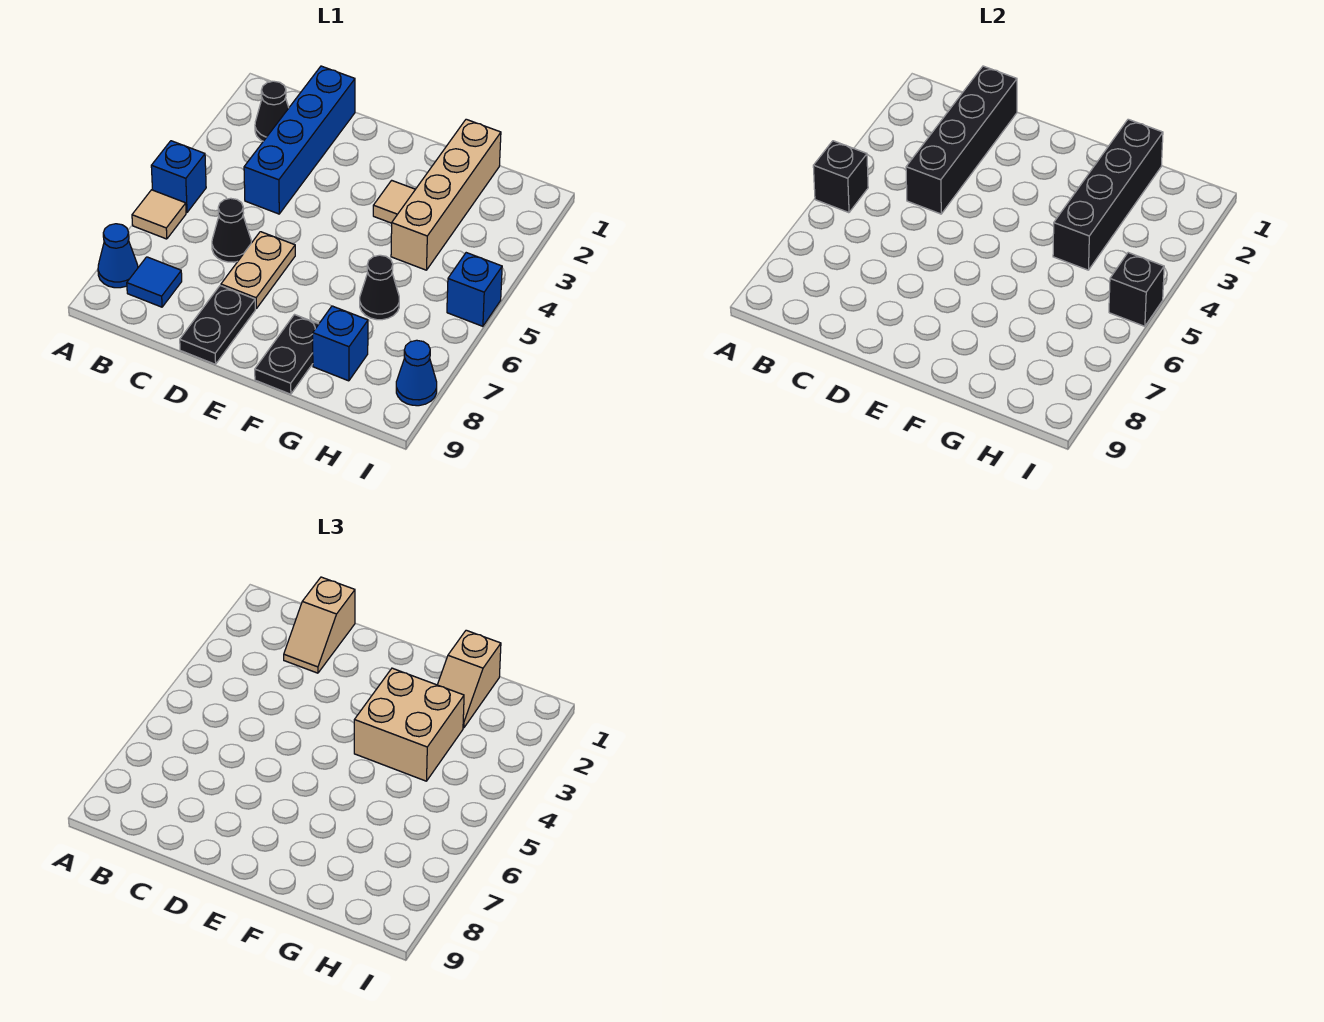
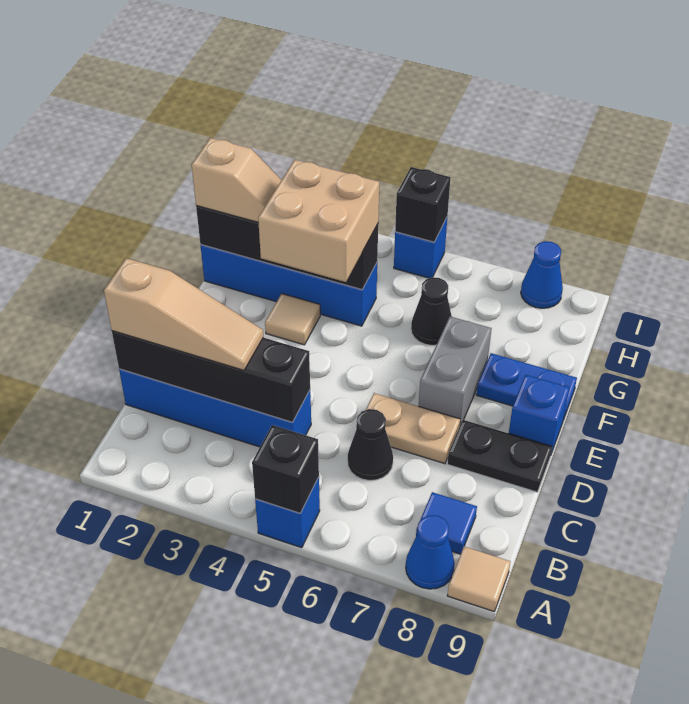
tan 1x1 tile [132,190,186,239] -> tan 1x1 tile moved to [447,547,510,611]
black 1x1 cone [255,81,289,141] -> none
tan 1x2 slope [284,577,355,673] -> tan 1x3 slope [104,258,263,370]
none -> grey 1x2 brick [419,317,492,424]
black 1x2 plate [255,315,319,394] -> blue 1x2 plate [476,353,577,420]
tan 1x4 brick [391,119,501,270] -> blue 1x4 brick [200,245,377,326]
blue 1x1 brick [313,306,368,381] -> blue 1x1 brick moved to [509,375,569,453]

